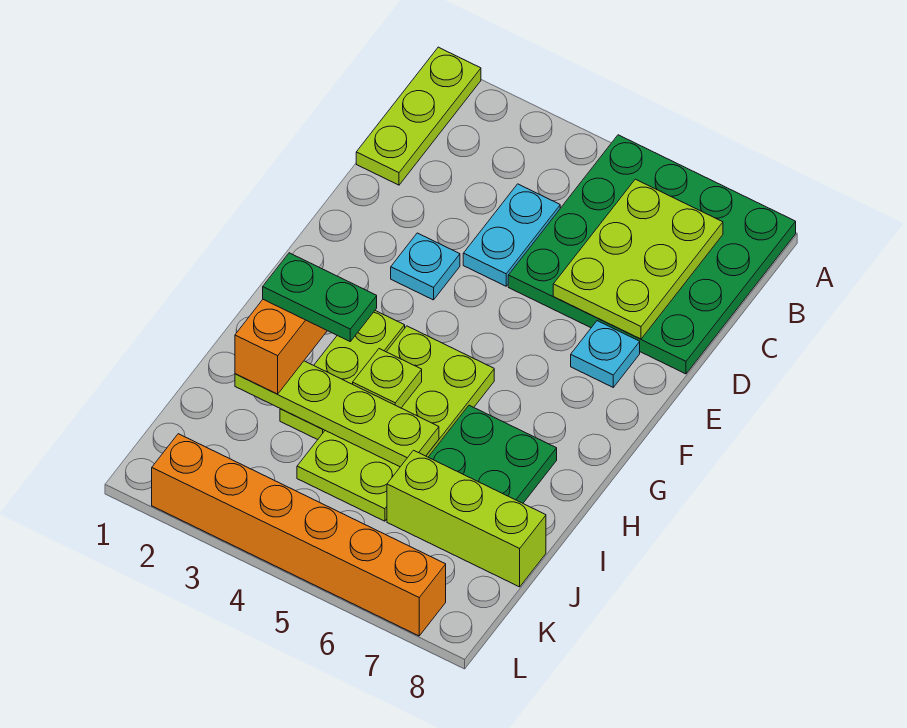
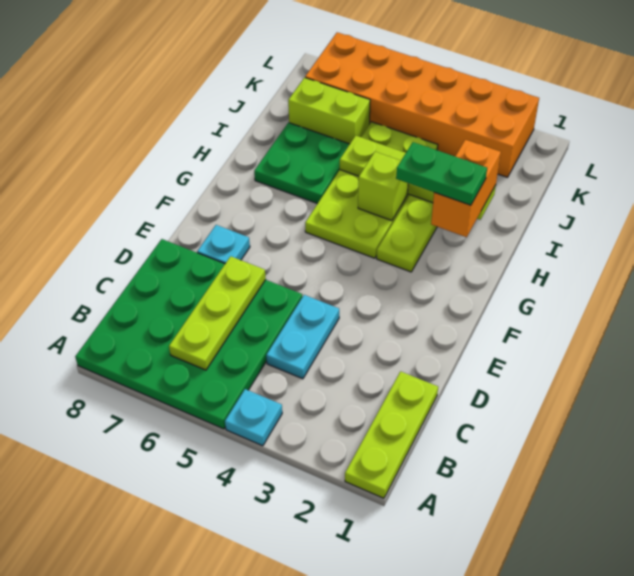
lime 2x3 plate [553,179,723,339] -> lime 1x3 plate [169,256,266,370]
cyan 1x1 plate [391,233,460,300] -> cyan 1x1 plate moved to [225,389,282,446]
lime 1x1 plate [353,349,422,408] -> lime 1x1 brick [358,152,408,221]
lime 1x3 brick [387,450,546,587] -> lime 1x2 brick [288,78,370,144]
orange 1x6 brick [152,434,446,636] -> orange 2x6 brick [305,32,539,177]

